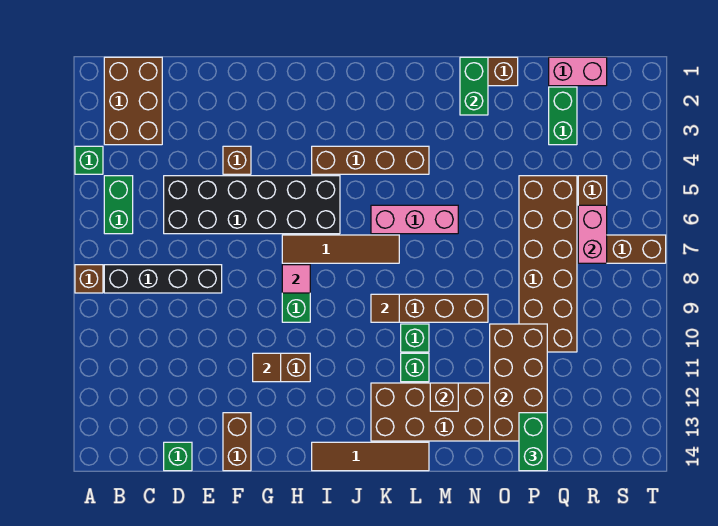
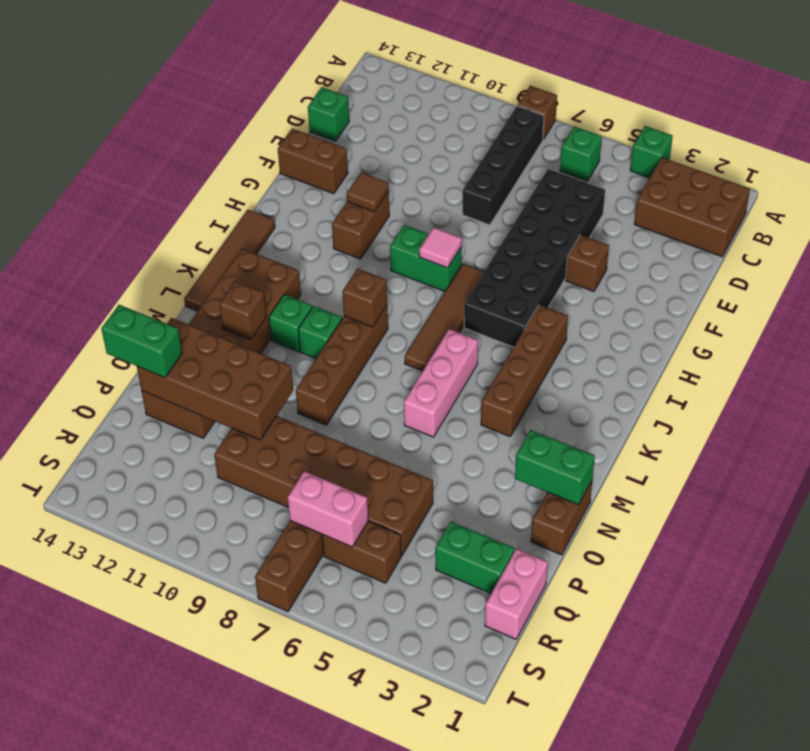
green 1x2 brick [104,176,133,234] -> green 1x1 brick [560,126,602,181]
brown 1x1 tile [371,294,399,322] -> brown 1x1 brick [342,269,387,327]

